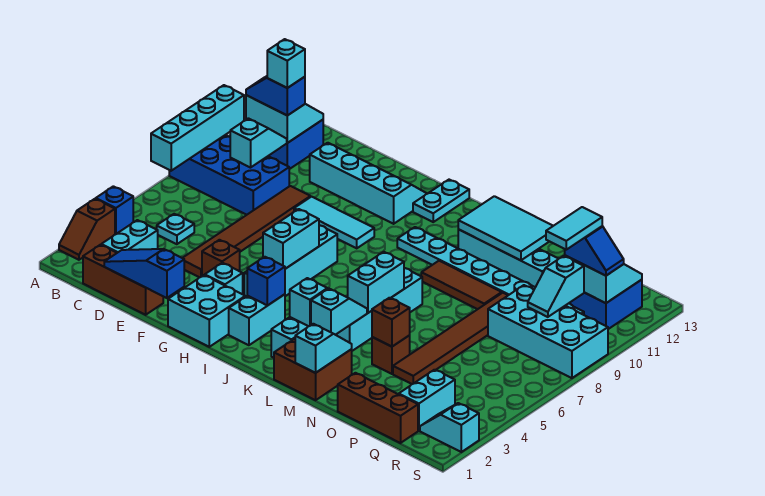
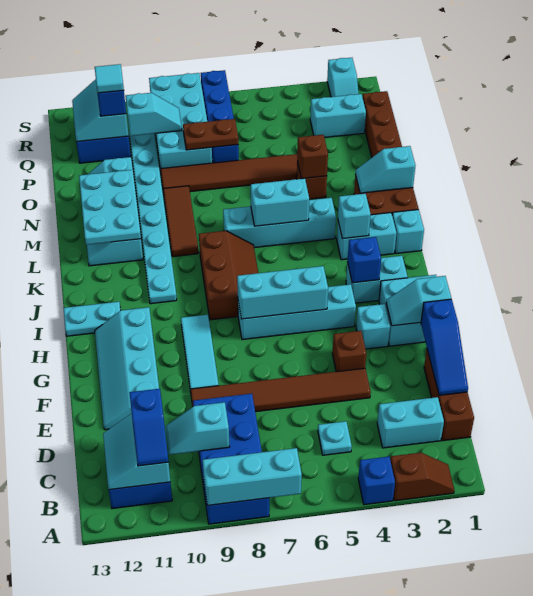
cyan 1x4 brick [151,85,244,171] -> cyan 1x3 brick [203,448,302,505]
cyan 1x1 brick [267,39,305,88] -> cyan 1x1 brick moved to [392,210,424,254]
cyan 1x2 brick [263,209,319,269] -> cyan 1x3 brick [237,266,328,319]
none -> brown 2x3 slope [199,231,258,320]
cyan 1x2 slope [311,289,367,335] -> cyan 1x2 slope moved to [386,276,451,326]
cyan 2x3 tile [458,196,553,260] -> cyan 2x3 plate [79,170,141,245]
none -> blue 1x4 brick [201,70,239,163]
none -> brown 1x2 plate [183,119,238,150]
cyan 1x2 tile [546,207,602,250] -> cyan 1x1 tile [95,64,124,93]

